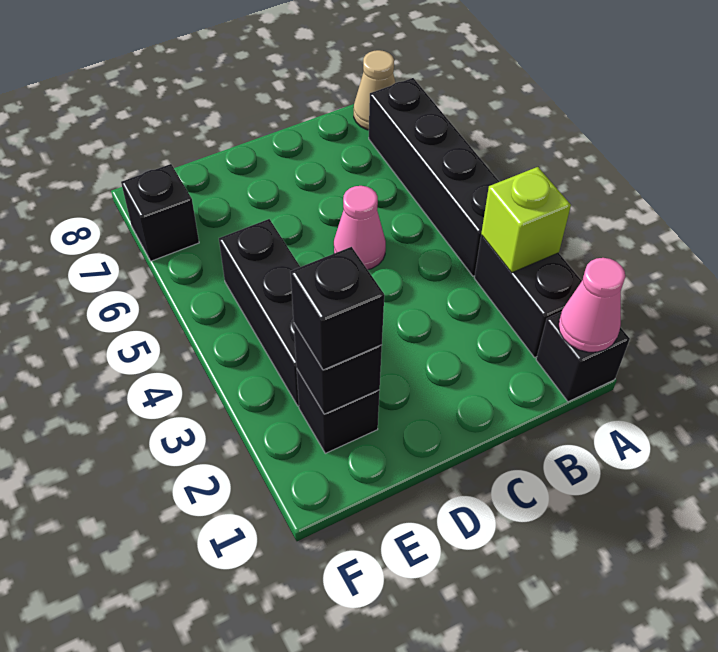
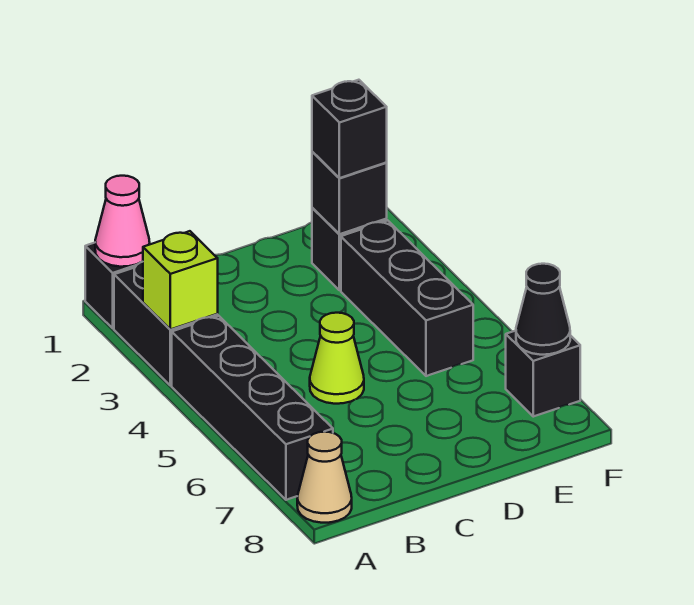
pink 1x1 cone [334,186,386,270] -> lime 1x1 cone [310,313,364,404]
none -> black 1x1 cone [516,264,570,355]

